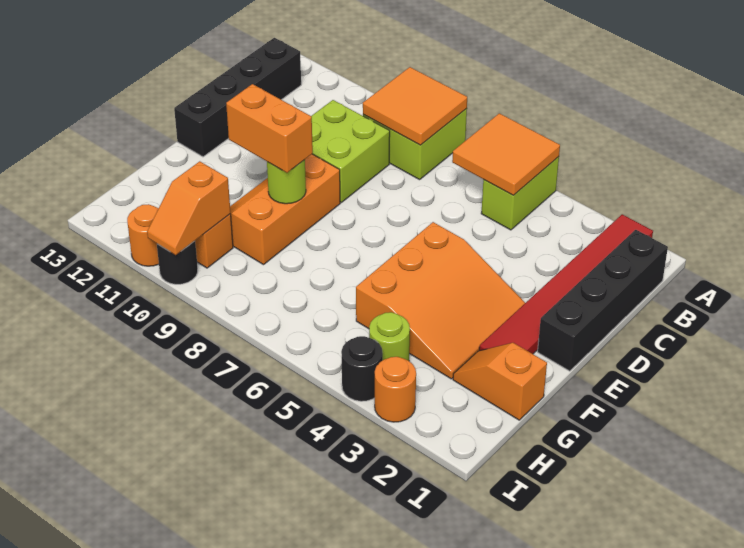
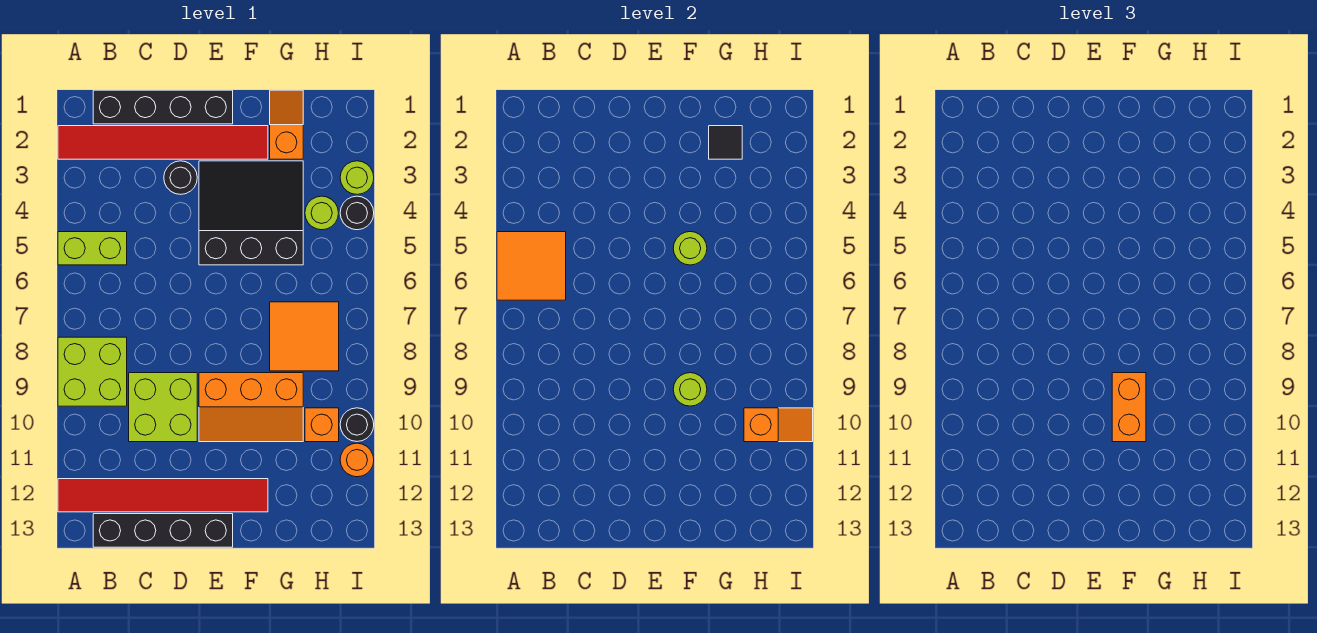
orange 2x2 tile [363,67,467,145] -> orange 2x2 tile moved to [270,302,339,371]
none -> red 1x6 tile [58,479,268,512]
none -> black 1x1 round brick [164,161,197,194]
orange 3x3 slope [356,222,525,379] -> black 3x3 slope [199,161,303,265]
none -> lime 1x1 round brick [673,232,707,265]
orange 1x2 slope [453,343,547,420] -> orange 1x2 slope turned to [270,90,303,159]
none -> black 1x1 tile [709,126,742,159]
orange 1x1 round brick [375,357,416,422] -> lime 1x1 round brick [340,161,374,194]

